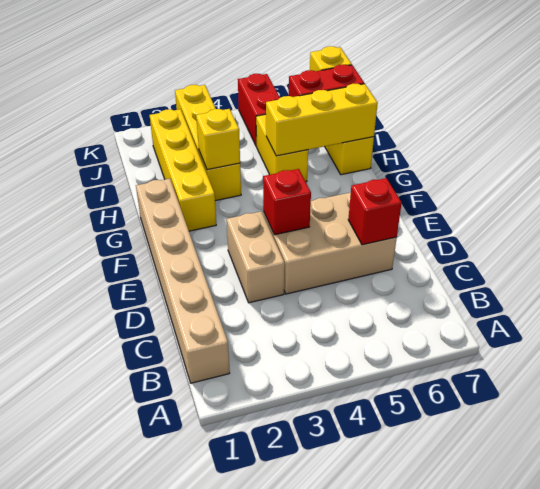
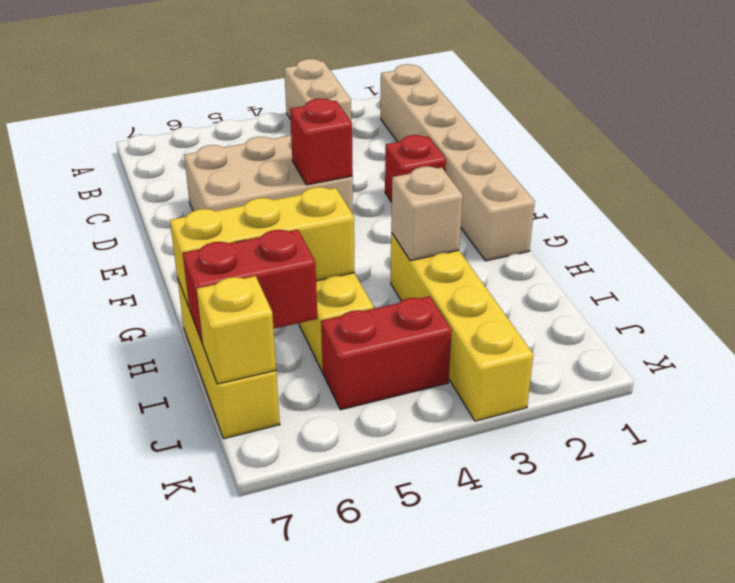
tan 1x2 brick [227,211,285,303] -> tan 1x2 brick moved to [284,59,351,121]
red 1x1 brick [348,178,402,245] -> red 1x1 brick moved to [385,135,446,202]
yellow 1x4 brick [150,109,216,231] -> none
yellow 1x1 brick [196,109,240,170] -> tan 1x1 brick [391,166,463,261]
red 1x2 brick [238,74,280,146] -> red 1x2 brick turned to [321,296,452,410]

